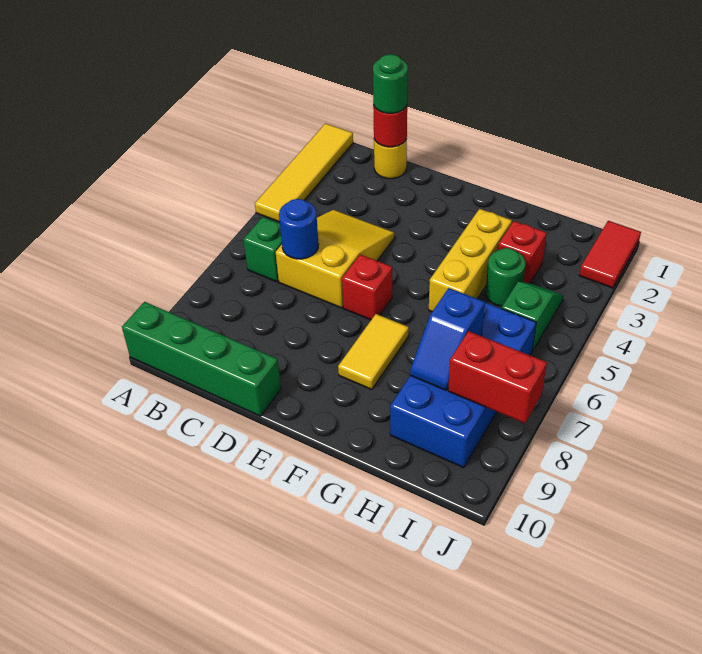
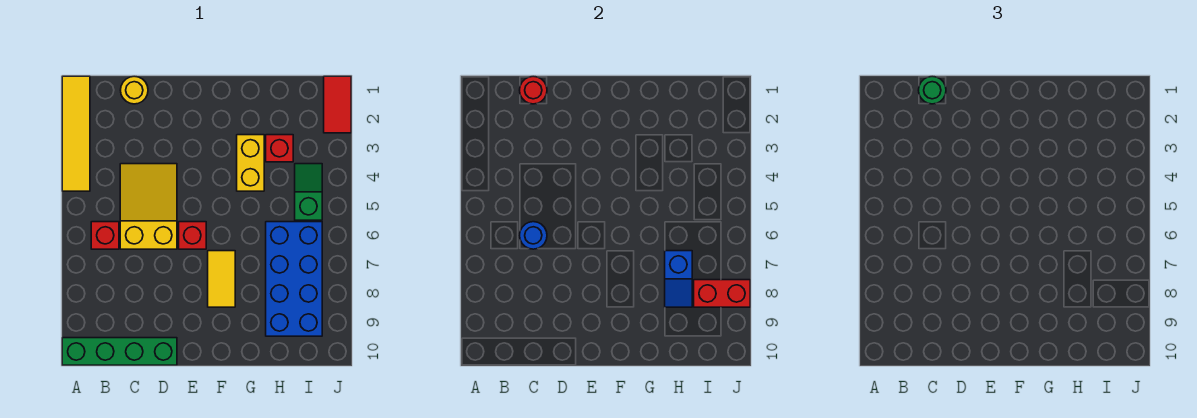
green 1x1 brick [243,217,282,282] -> red 1x1 brick [91,222,119,249]
yellow 1x3 brick [429,209,512,312] -> yellow 1x2 brick [237,135,264,191]
green 1x1 round brick [486,248,526,306] -> none

